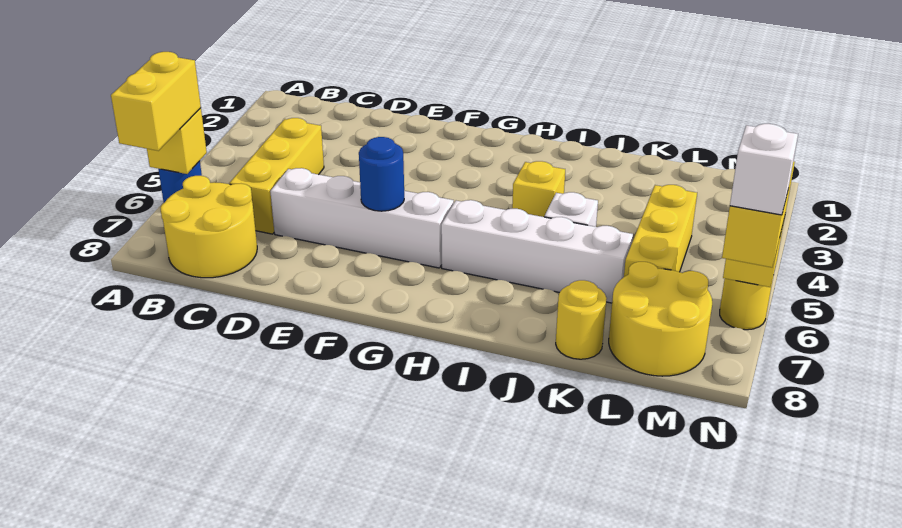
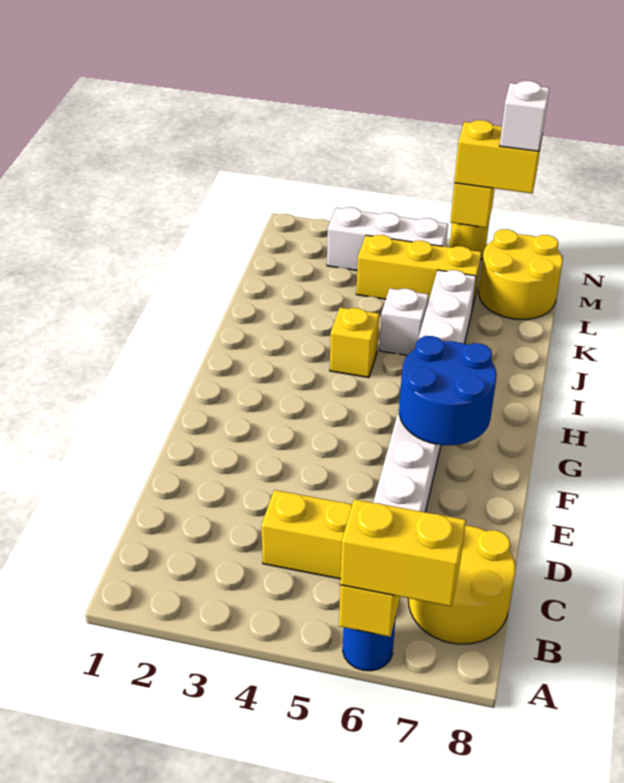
blue 1x1 round brick [359,137,404,211] -> blue 2x2 round brick [399,336,497,445]
yellow 1x1 round brick [556,280,607,359] -> none
none -> white 1x3 brick [327,207,448,270]

